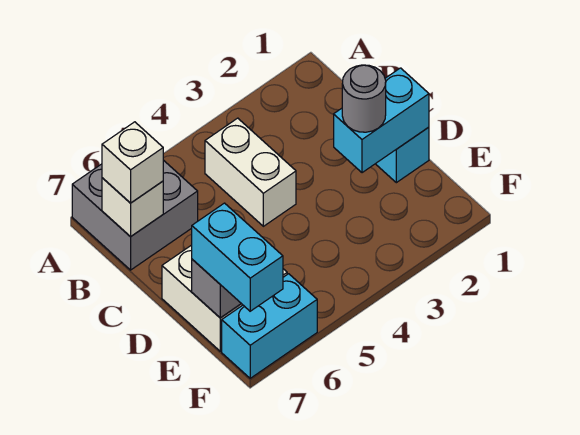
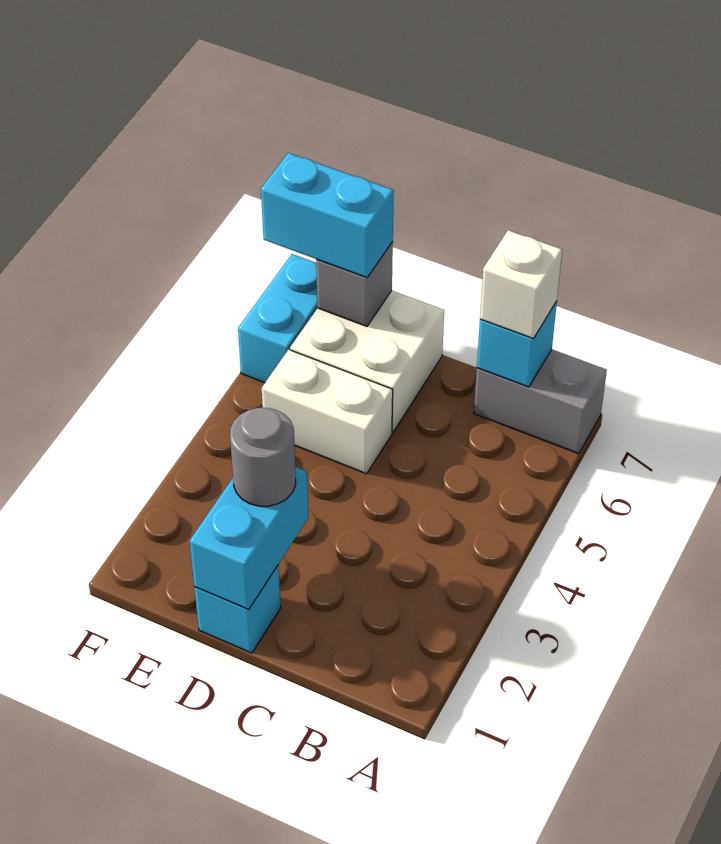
grey 2x2 brick [72,160,198,270] -> grey 1x2 brick [474,349,607,454]
white 1x2 brick [205,118,296,226] -> white 1x2 brick moved to [262,350,393,474]
white 1x1 brick [102,178,163,237] -> cyan 1x1 brick [477,301,557,387]

